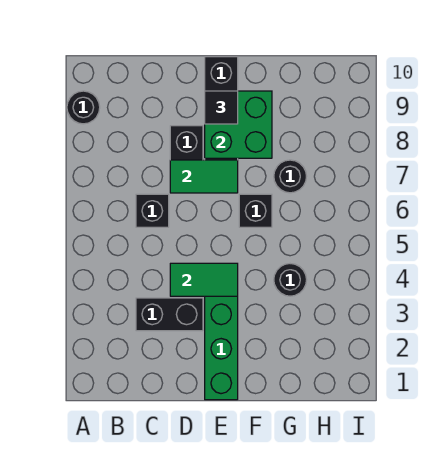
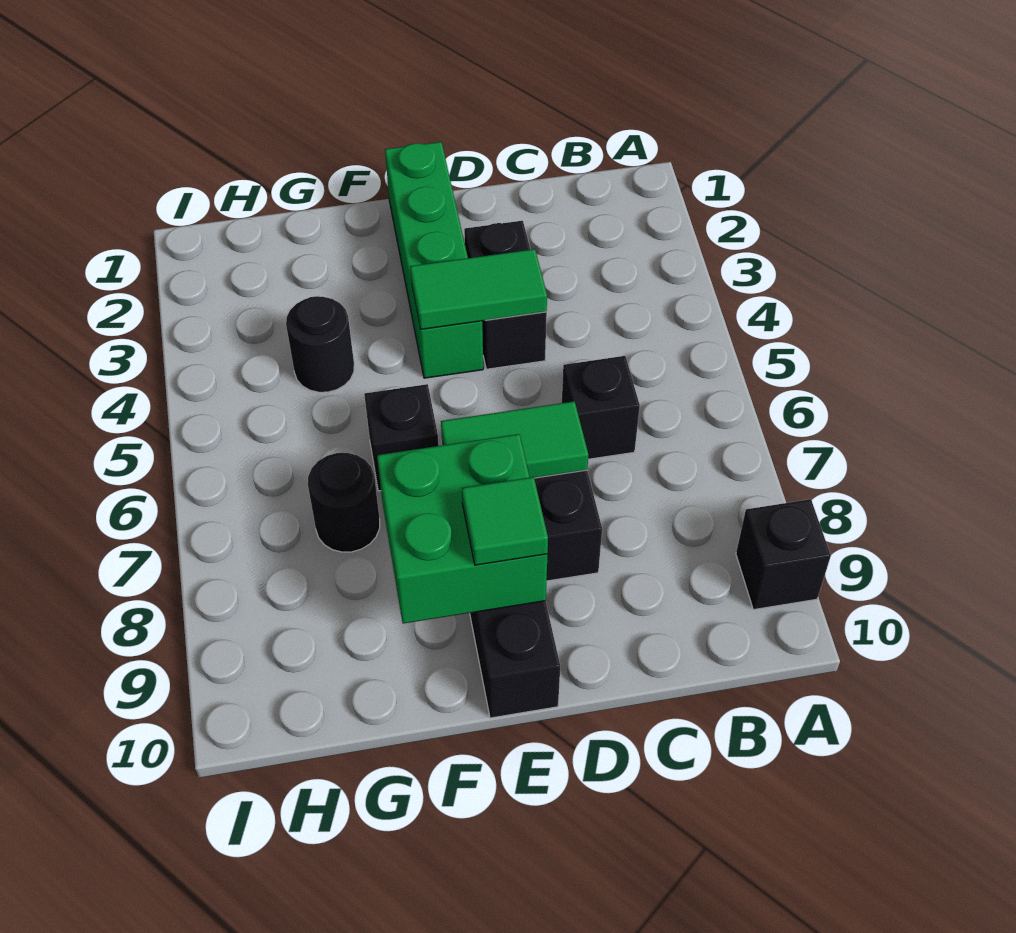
black 1x1 round brick [67,91,100,124] -> black 1x1 brick [736,499,831,610]
black 1x2 brick [136,298,203,331] -> black 1x2 brick turned to [464,221,547,369]
black 1x1 tile [205,91,238,124] -> green 1x1 tile [462,477,548,565]

